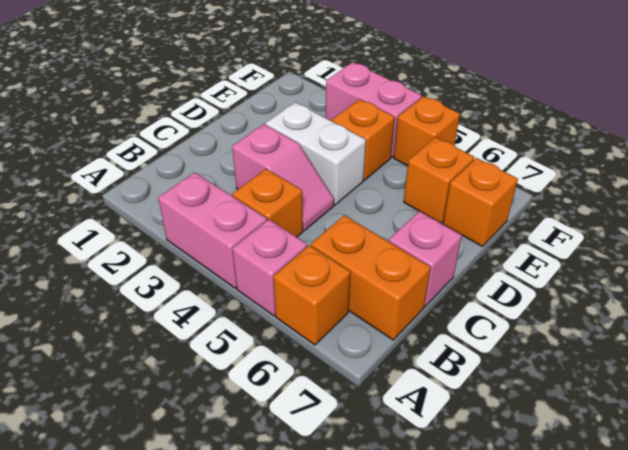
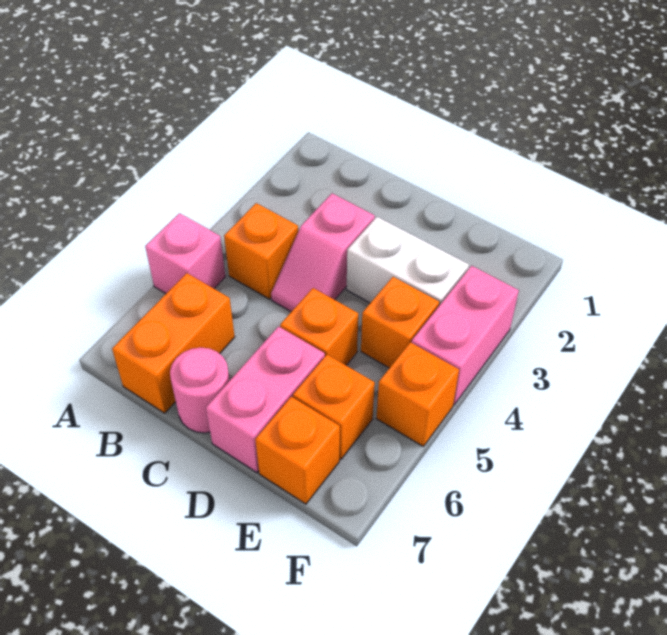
pink 1x2 brick [158,172,267,288] -> pink 1x2 brick moved to [206,326,325,473]
orange 1x1 brick [273,245,350,345] -> orange 1x1 brick moved to [280,288,358,365]
pink 1x1 brick [389,211,462,306] -> pink 1x1 round brick [170,347,229,433]
white 1x2 brick [266,102,366,205] -> white 1x2 brick turned to [347,217,469,306]

